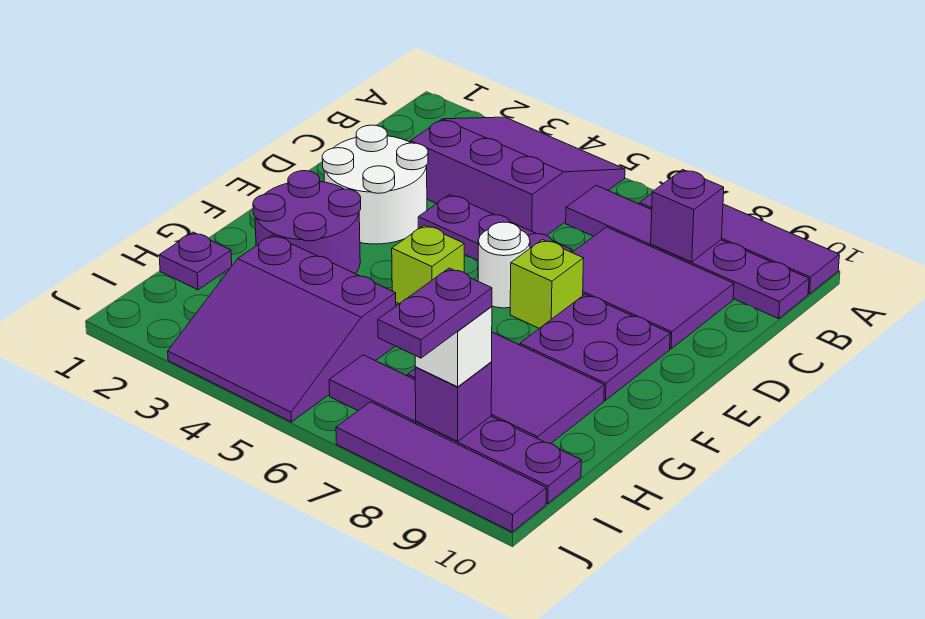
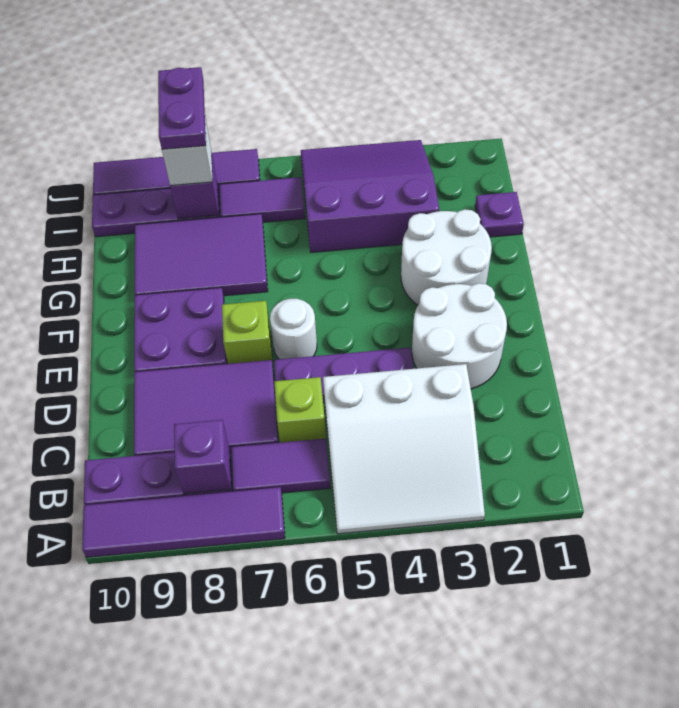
purple 3x3 slope [410,117,625,236] -> white 3x3 slope [323,364,485,534]
purple 2x2 round brick [253,171,361,274] -> white 2x2 round brick [401,209,492,305]
lime 1x1 brick [392,225,464,304] -> lime 1x1 brick moved to [274,377,326,443]

